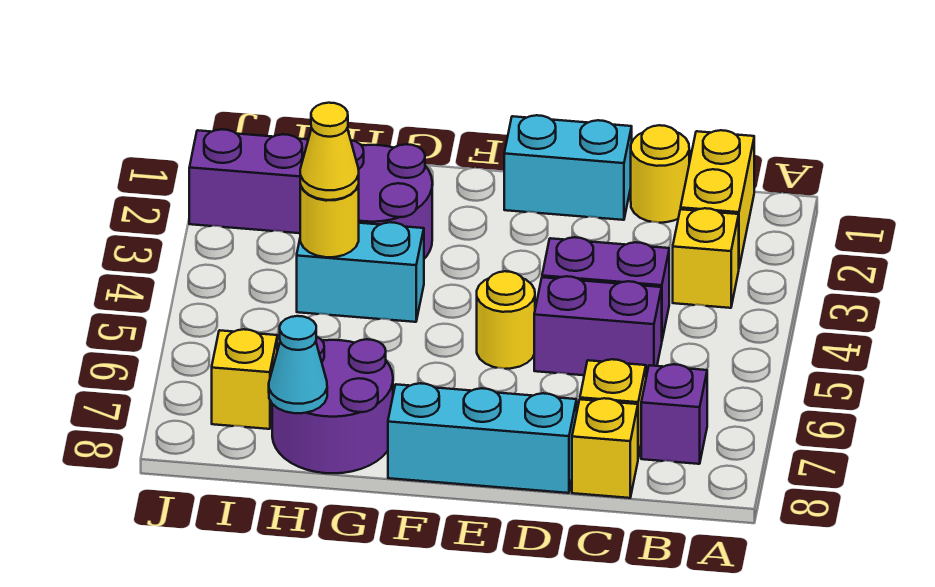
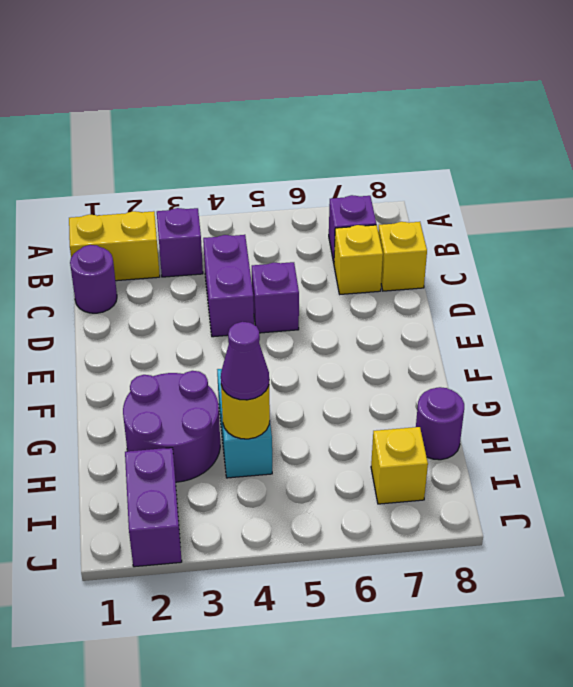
yellow 1x1 brick [673,208,739,308] -> purple 1x1 brick [157,208,203,277]
yellow 1x1 round brick [631,125,689,223] -> purple 1x1 round brick [70,245,117,313]
purple 1x2 brick [534,276,662,377] -> purple 1x1 brick [252,262,299,333]
cyan 1x2 brick [504,115,632,220] -> none
cyan 1x3 brick [388,383,577,493] -> none
yellow 1x1 round brick [477,271,535,369] -> none
purple 2x2 round brick [272,337,393,473] -> purple 1x1 round brick [416,387,464,460]
yellow 1x1 cone [300,103,359,200] -> purple 1x1 cone [221,322,269,400]
cyan 1x1 cone [269,316,327,413] -> none

